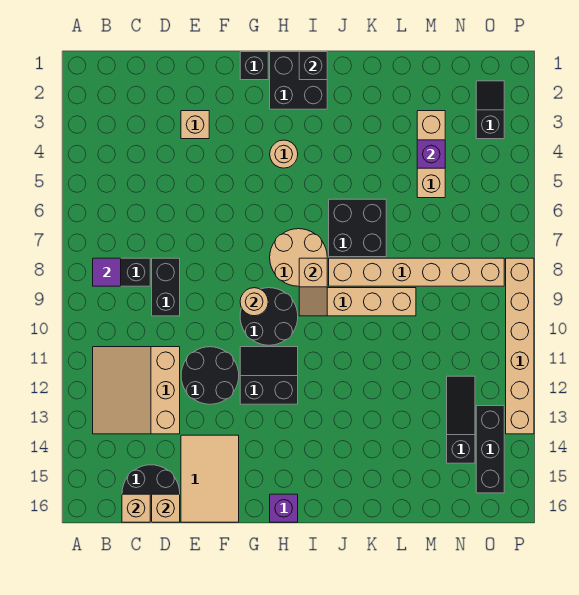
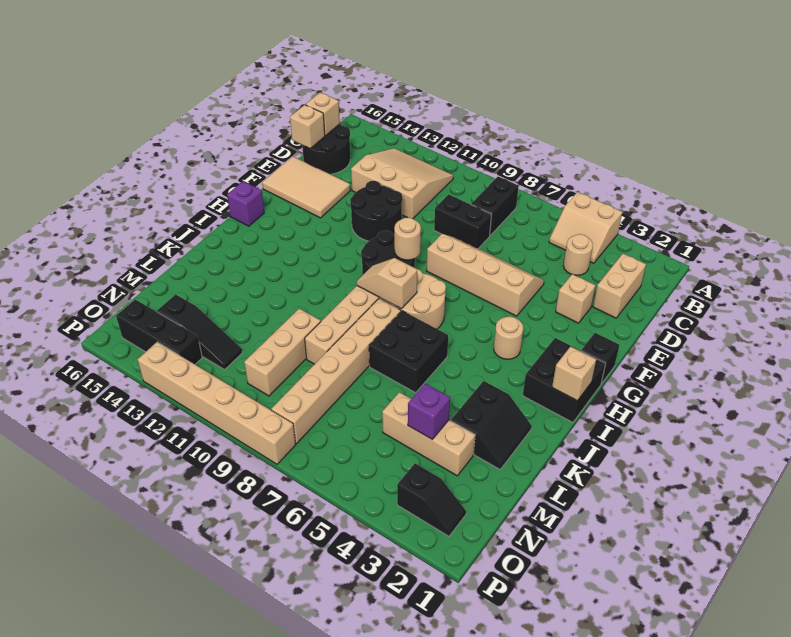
none -> tan 2x2 slope [549,192,622,263]
purple 1x1 tile [93,258,121,286] -> none
none -> tan 1x2 brick [593,254,646,318]
none -> tan 1x1 round brick [563,234,593,275]
none -> tan 2x4 slope [427,234,544,316]
black 2x2 slope [240,347,298,404] -> black 2x2 slope moved to [451,381,532,469]
black 1x1 brick [299,52,327,80] -> tan 1x1 brick [552,346,596,401]
none -> tan 1x3 brick [244,309,321,396]

